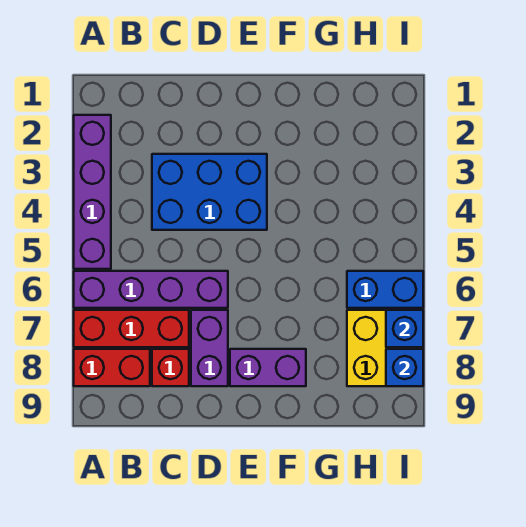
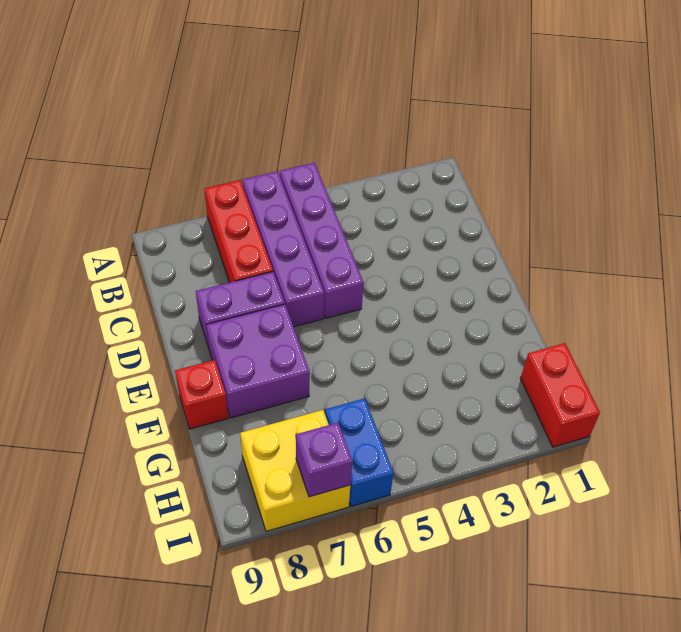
purple 1x4 brick [74,115,111,269] -> purple 1x4 brick turned to [280,163,364,318]
red 1x2 brick [74,349,150,386] -> red 1x2 brick moved to [520,343,600,447]
blue 2x3 brick [152,154,267,230] -> none
red 1x1 brick [152,349,189,386] -> red 1x1 brick moved to [175,360,228,429]
purple 1x2 brick [230,349,306,386] -> purple 2x2 brick [206,304,310,418]
blue 1x1 brick [386,310,423,347] -> purple 1x1 brick [296,423,352,497]
blue 1x1 brick [386,349,423,386] -> none

